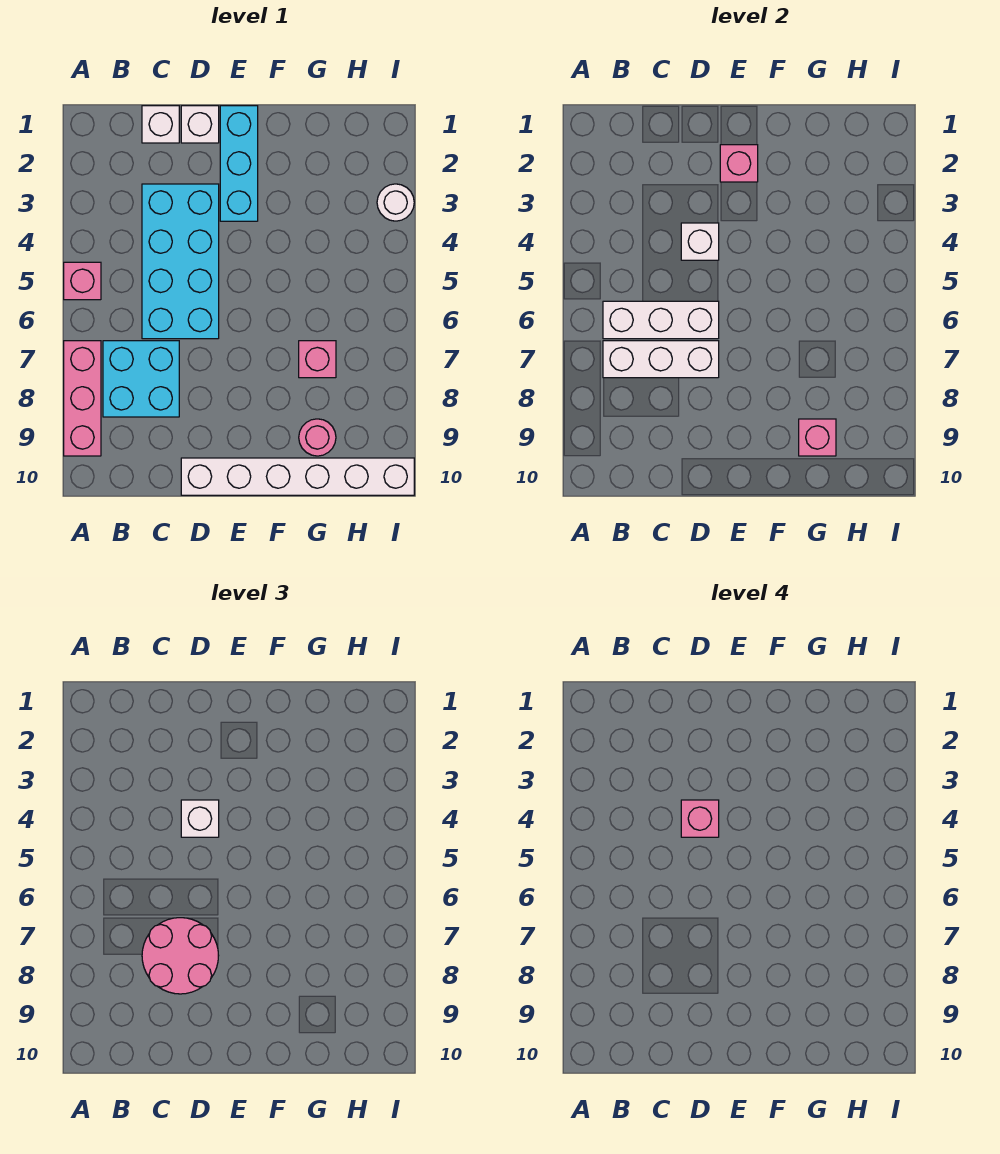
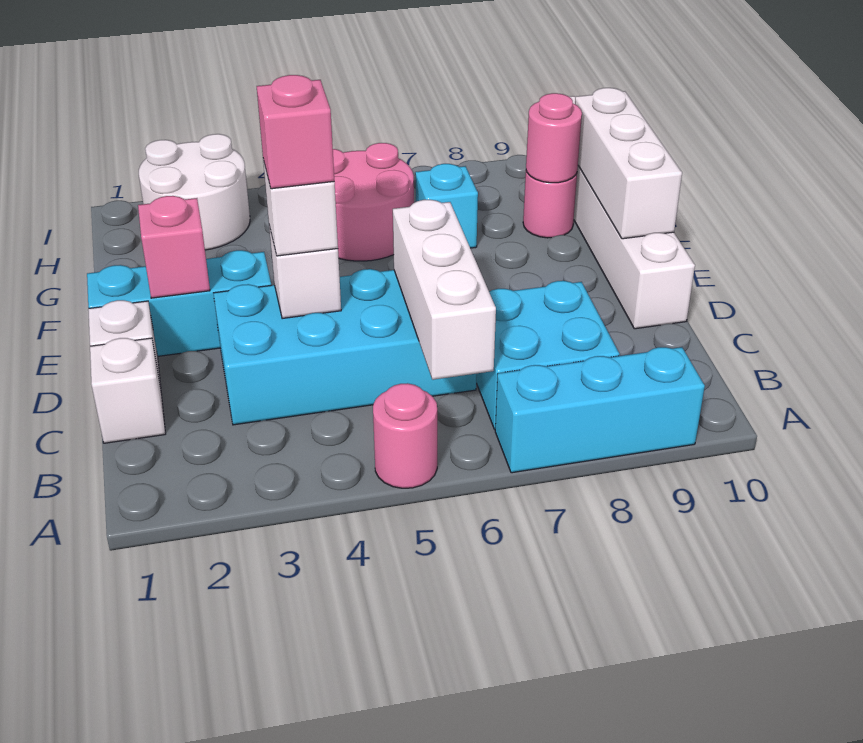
pink 1x1 brick [64,262,101,300] -> pink 1x1 round brick [373,383,437,488]
pink 1x3 brick [64,341,101,456] -> cyan 1x3 brick [495,347,705,473]
white 1x3 brick [603,341,719,378] -> white 1x3 brick moved to [575,88,682,239]
pink 2x2 round brick [142,918,219,994] -> pink 2x2 round brick moved to [333,143,414,261]
pink 1x1 brick [299,341,336,378] -> cyan 1x1 brick [415,164,478,248]
pink 1x1 brick [799,419,836,456] -> pink 1x1 round brick [526,93,582,183]
white 1x1 round brick [377,184,414,221] -> white 2x2 round brick [139,134,250,250]

